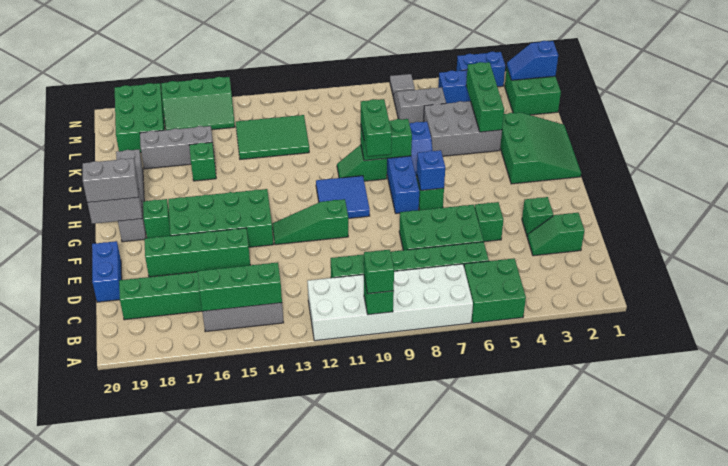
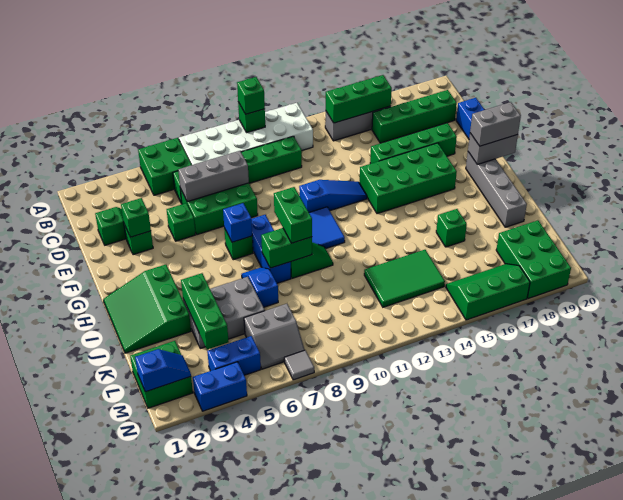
green 1x3 slope [272,199,348,245] -> blue 1x3 slope [299,180,367,212]
green 1x1 brick [143,199,170,238] -> green 1x1 brick moved to [121,198,151,237]
grey 1x3 brick [140,126,214,169] -> grey 1x3 brick moved to [178,151,249,202]

